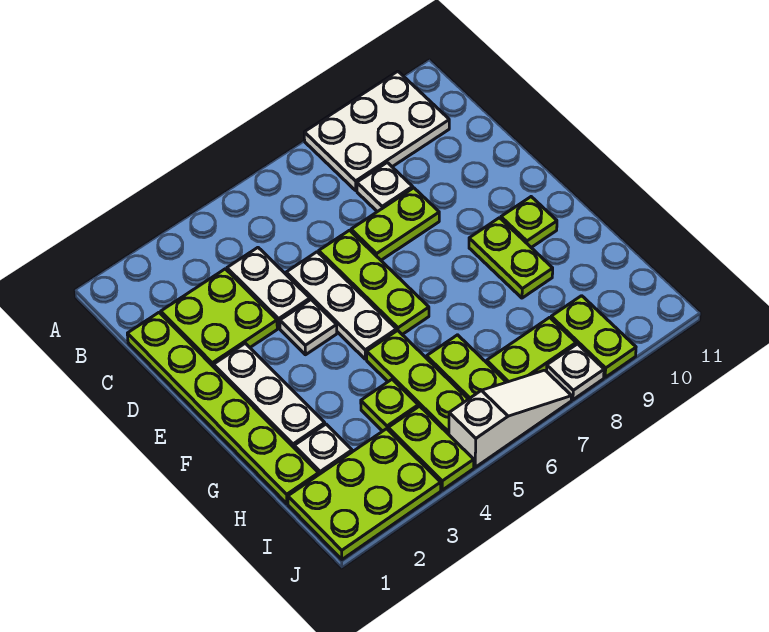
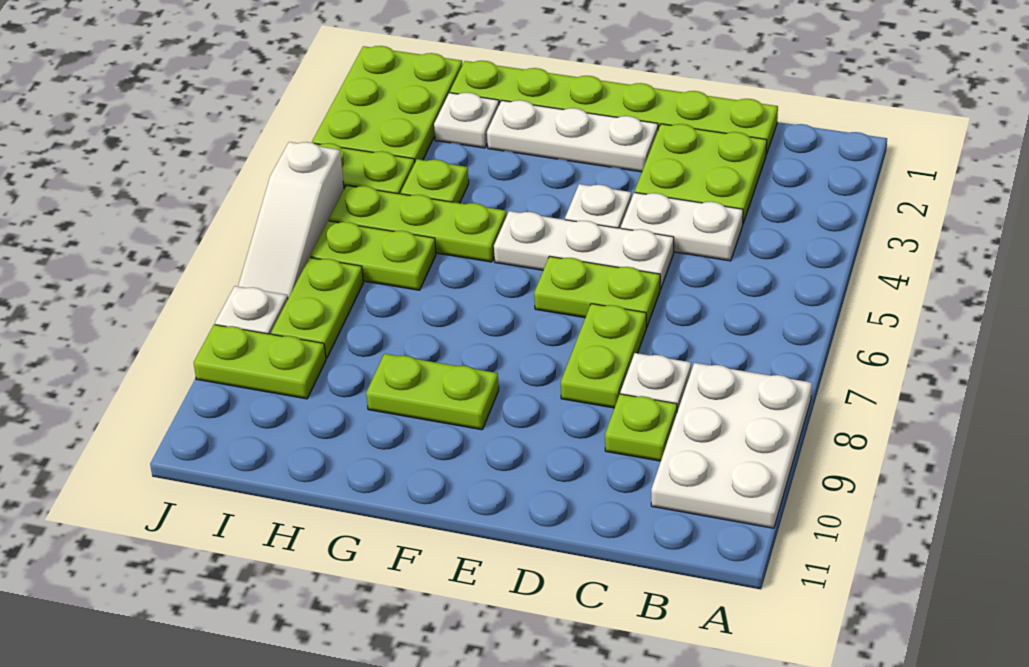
lime 1x3 plate [319,230,429,334] -> lime 1x2 plate [534,256,660,328]
lime 1x1 plate [501,197,557,247] -> lime 1x1 plate moved to [605,394,677,461]

